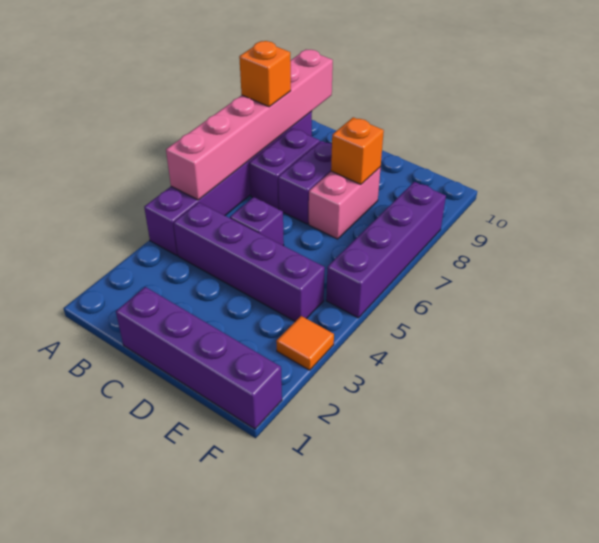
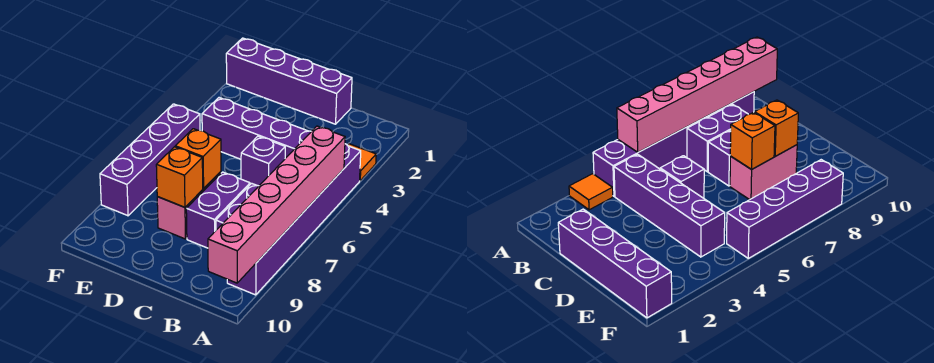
orange 1x1 brick [239,41,291,107] -> orange 1x1 brick moved to [175,129,221,188]
orange 1x1 tile [276,316,334,370] -> orange 1x1 tile moved to [348,144,376,181]

